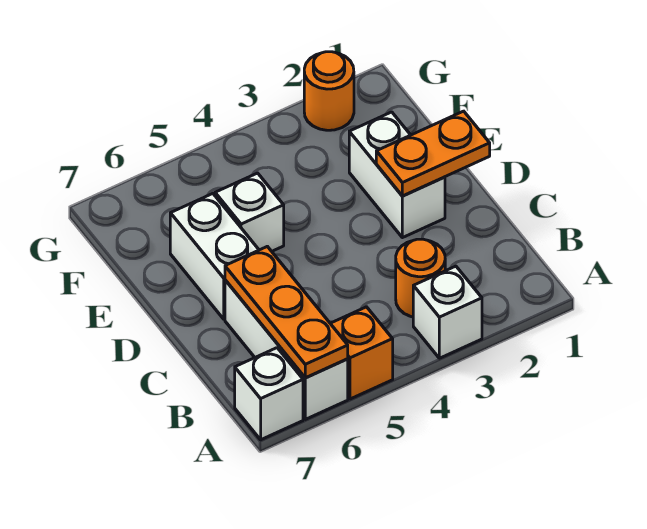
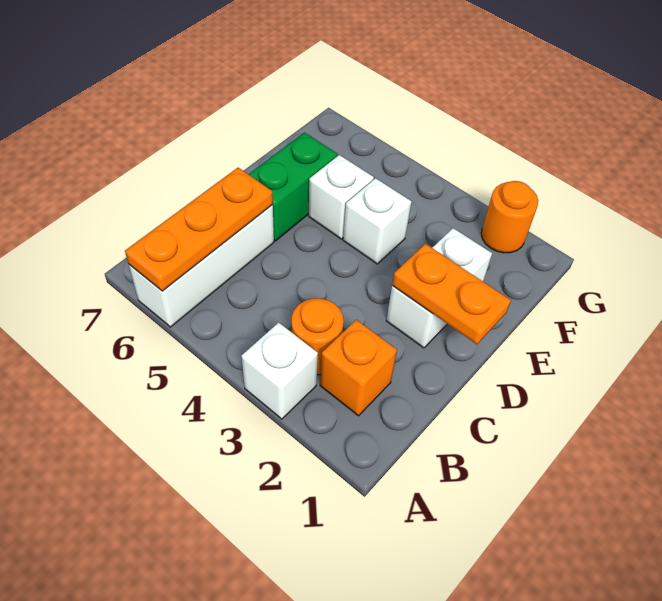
orange 1x1 brick [330,307,393,399] -> orange 1x1 brick moved to [320,320,397,416]
white 1x1 brick [235,348,303,440] -> white 1x1 brick moved to [343,178,411,264]
white 1x2 brick [170,194,259,319] -> green 1x2 brick [249,133,338,241]

